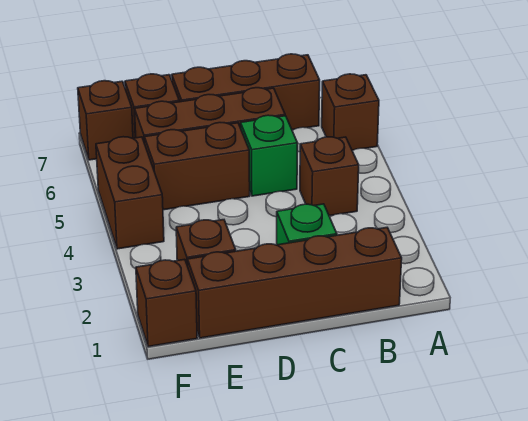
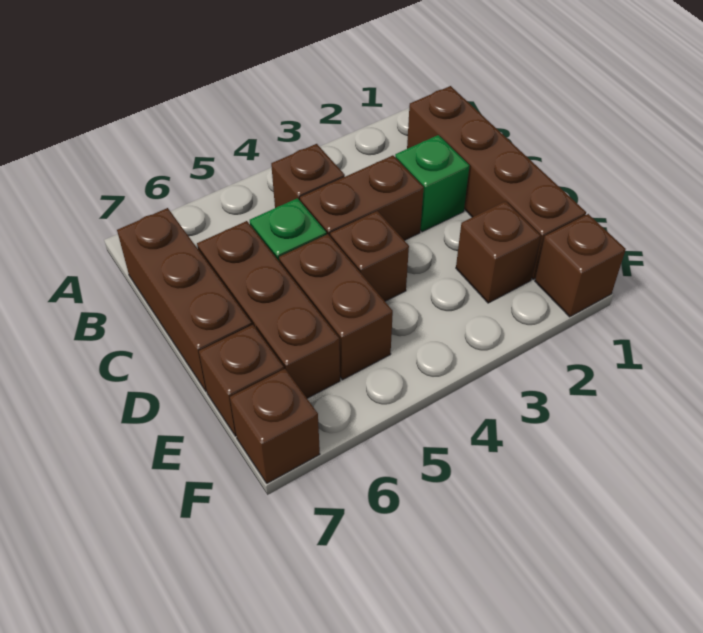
brown 1x1 brick [322,74,379,150] -> brown 1x1 brick moved to [330,211,409,301]
brown 1x2 brick [96,137,164,249] -> brown 1x2 brick moved to [300,155,424,241]

